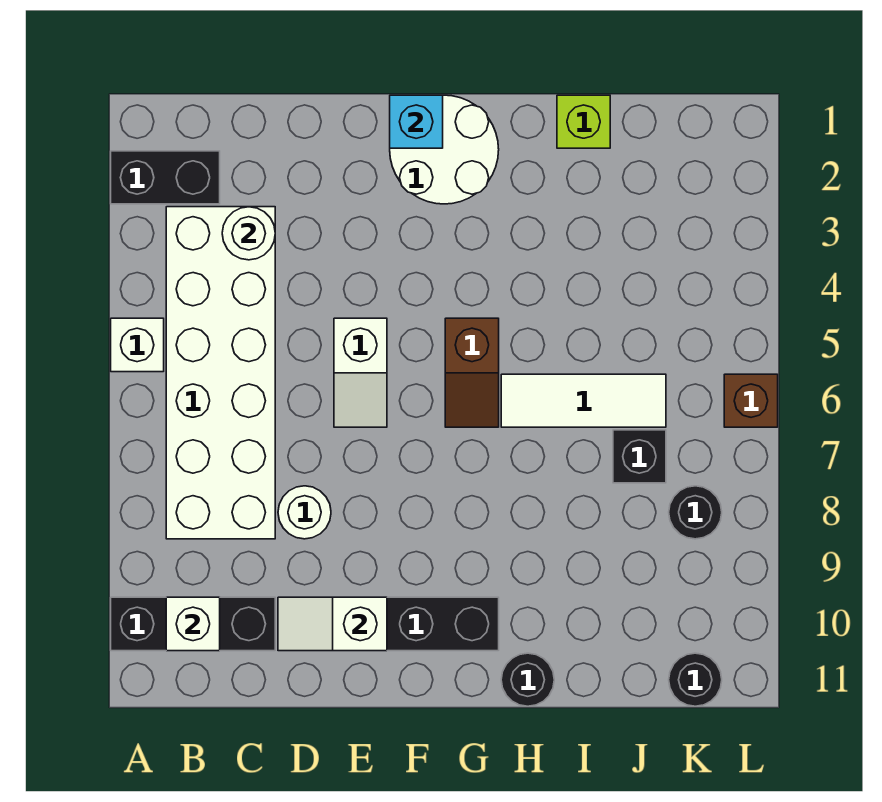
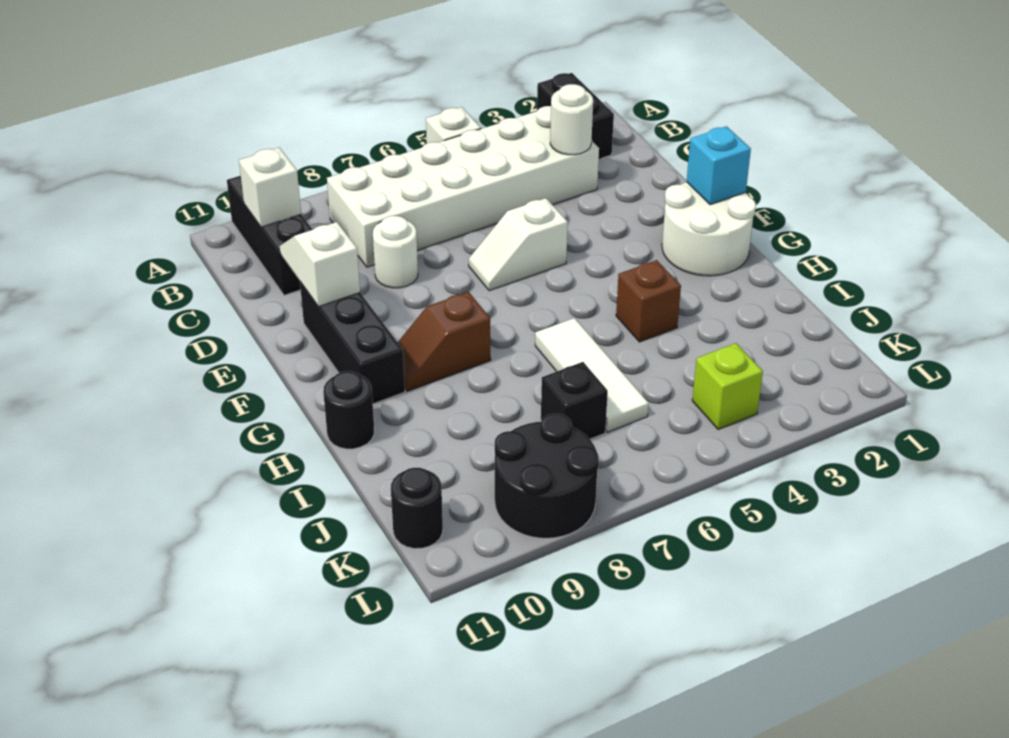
brown 1x2 slope [445,318,499,427] -> brown 1x2 slope moved to [398,292,491,391]
lime 1x1 brick [557,95,610,148] -> lime 1x1 brick moved to [692,343,763,430]
black 1x1 round brick [669,486,722,539] -> black 2x2 round brick [495,414,599,538]
brown 1x1 brick [724,374,778,427] -> brown 1x1 brick moved to [616,260,681,342]

